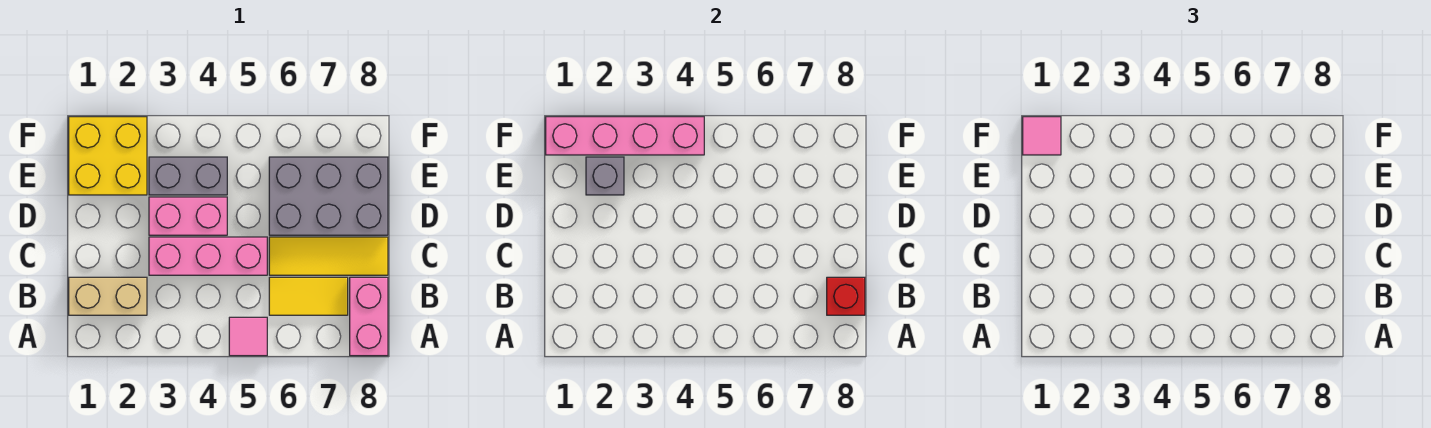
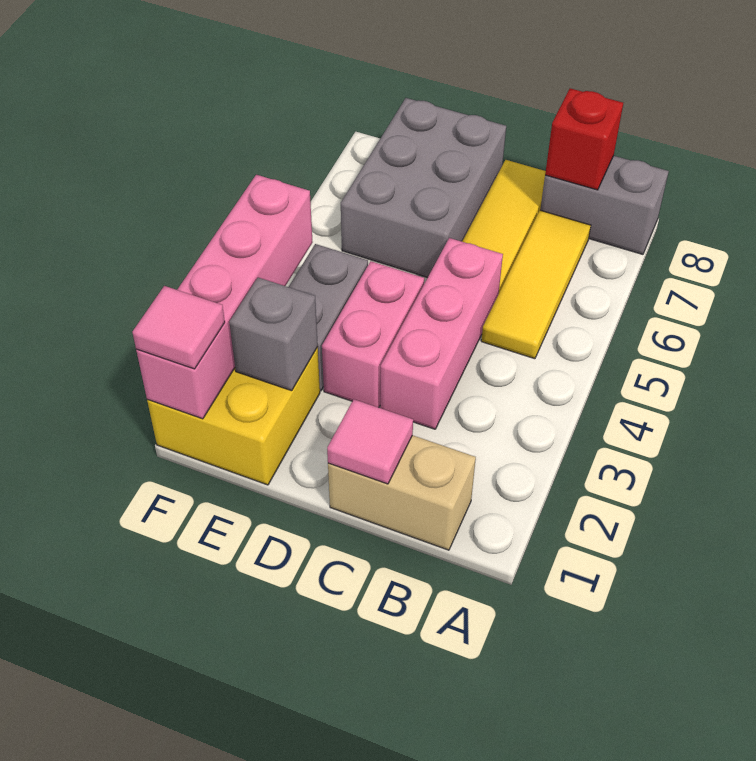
pink 1x1 tile [229,317,267,356] -> pink 1x1 tile moved to [327,399,413,484]
pink 1x2 brick [350,277,388,356] -> grey 1x2 brick [540,156,669,254]
tan 1x2 brick [69,277,147,315] -> tan 1x2 brick turned to [328,435,476,550]
yellow 1x2 tile [269,277,348,315] -> yellow 1x3 tile [481,210,591,359]

